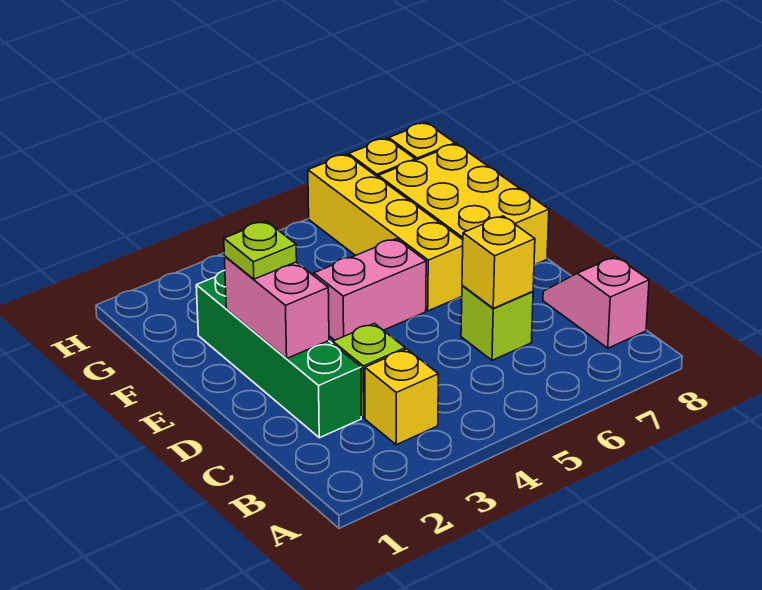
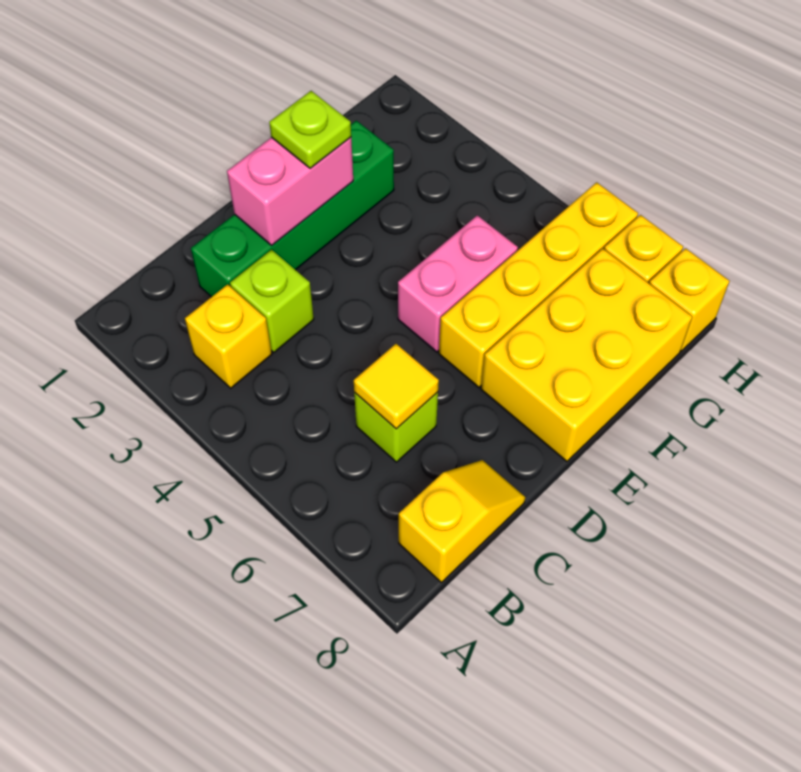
pink 1x2 slope [543,257,649,348] -> yellow 1x2 slope [399,460,525,582]
yellow 1x1 brick [462,216,535,308] -> yellow 1x1 tile [354,344,439,429]
pink 1x2 brick [314,239,426,340] -> pink 1x2 brick turned to [398,215,518,352]

